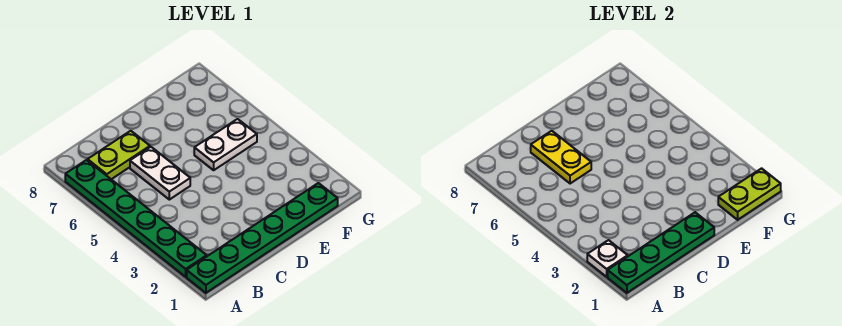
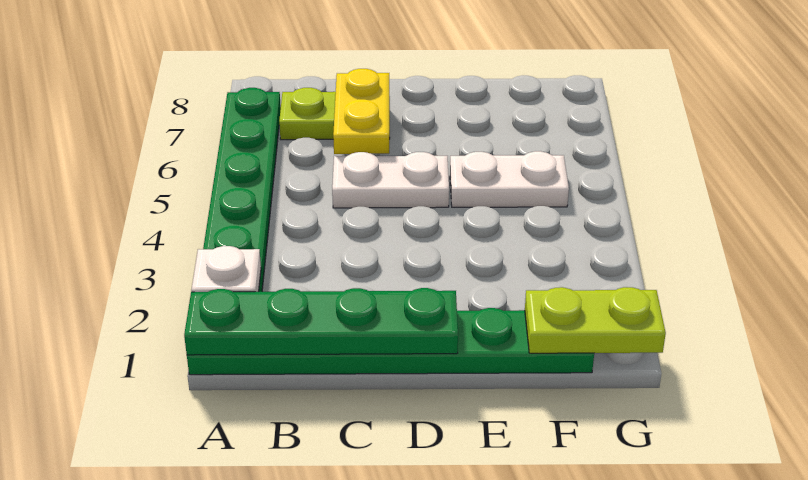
white 1x2 plate [130,147,190,200] -> white 1x2 plate turned to [332,152,449,208]

